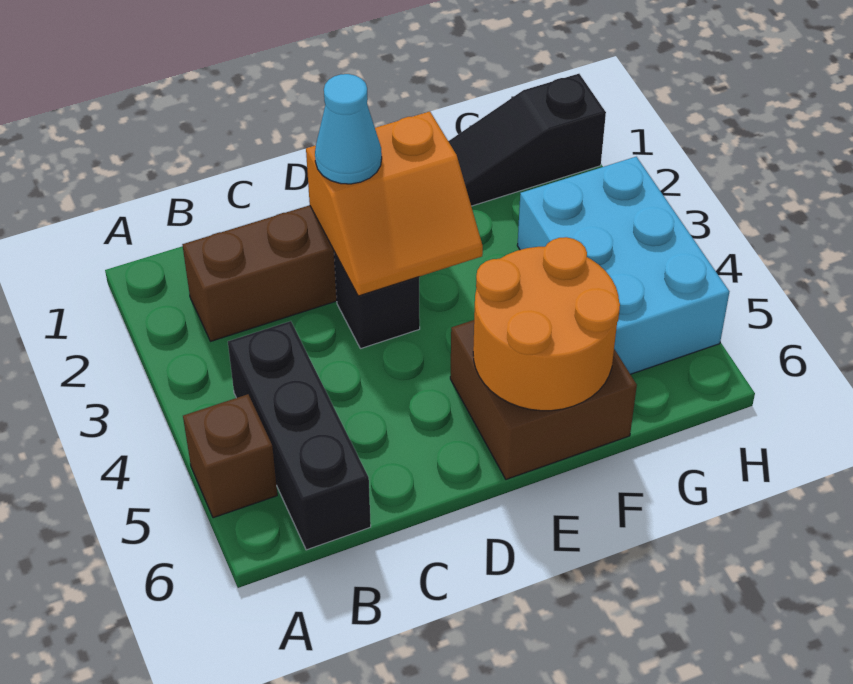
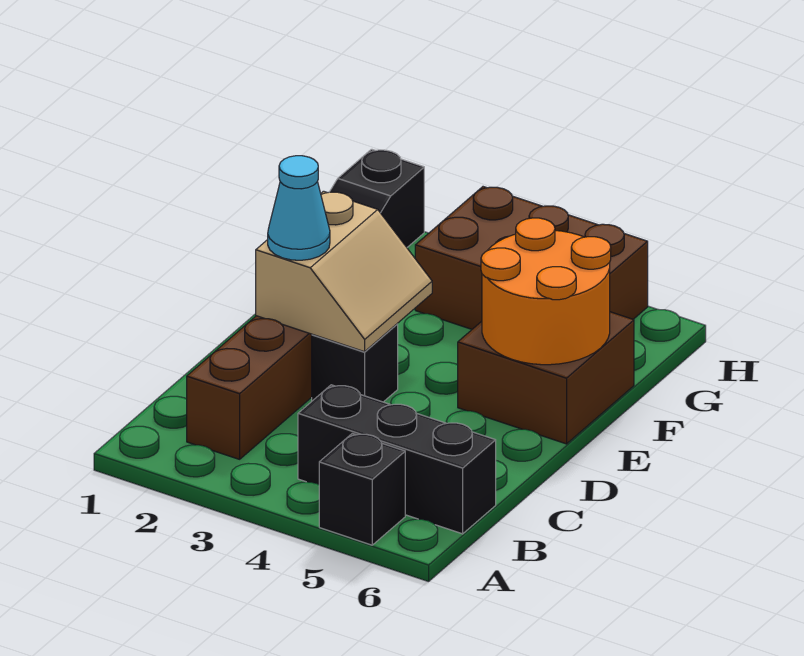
brown 1x1 brick [183,394,277,518] -> black 1x1 brick [319,433,405,545]
orange 2x2 slope [306,111,483,296] -> tan 2x2 slope [256,191,432,352]
cyan 2x3 brick [517,157,729,374] -> brown 2x3 brick [415,187,648,329]

